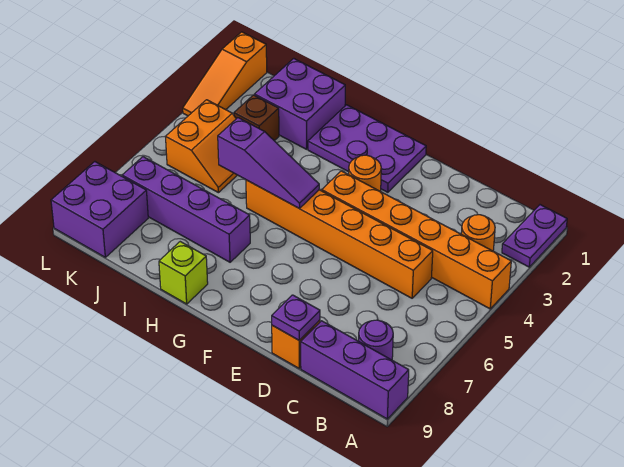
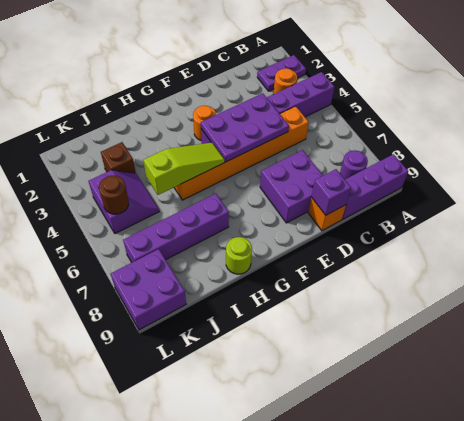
purple 1x2 plate [502,205,567,267] -> purple 1x2 plate turned to [257,55,306,91]
orange 1x6 brick [322,171,511,309] -> purple 1x6 brick [201,72,334,144]
purple 1x1 plate [272,295,320,340] -> purple 1x1 brick [311,169,351,215]
purple 2x3 plate [308,105,426,192] -> purple 2x3 plate moved to [201,93,289,162]
purple 1x3 slope [218,118,319,208] -> lime 1x3 slope [143,143,225,195]
lime 1x1 brick [159,242,208,304] -> lime 1x1 round brick [226,237,252,274]
purple 2x2 brick [254,59,345,149] -> purple 2x2 brick moved to [260,150,323,223]
orange 2x2 slope [165,100,237,193] -> purple 2x2 slope [89,170,159,233]
none -> brown 1x1 round brick [99,176,129,214]
orange 1x3 slope [183,32,267,116] -> none

